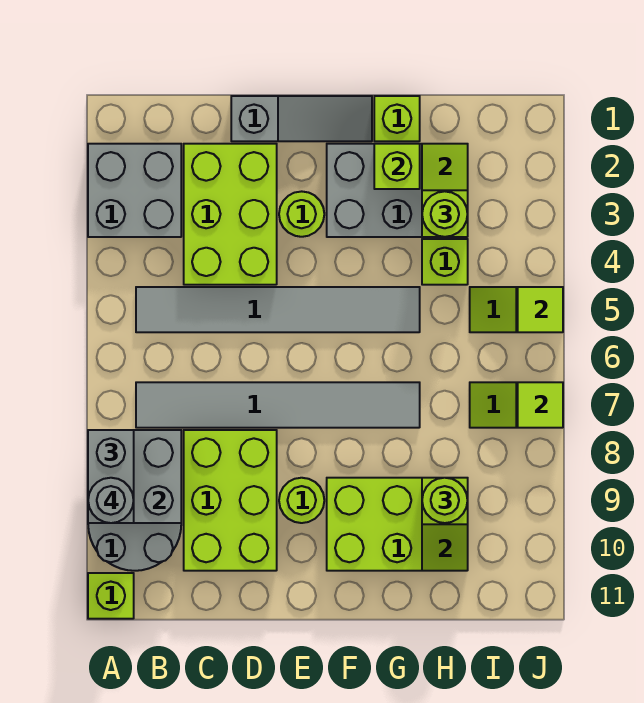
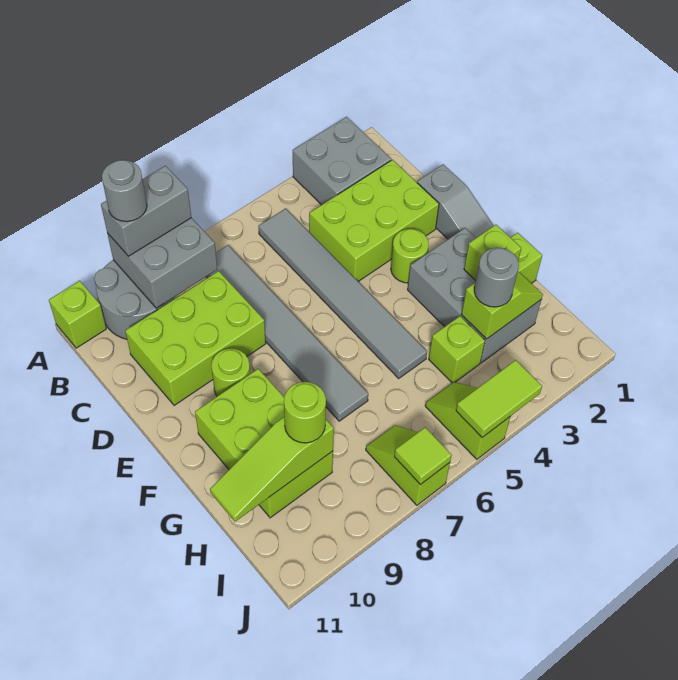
lime 1x1 round brick [422,191,468,237] -> grey 1x1 round brick [474,248,519,307]
lime 1x2 slope [422,478,468,571] -> lime 1x3 slope [210,417,334,522]
lime 1x1 tile [518,287,563,332] -> lime 1x2 tile [456,360,542,437]

